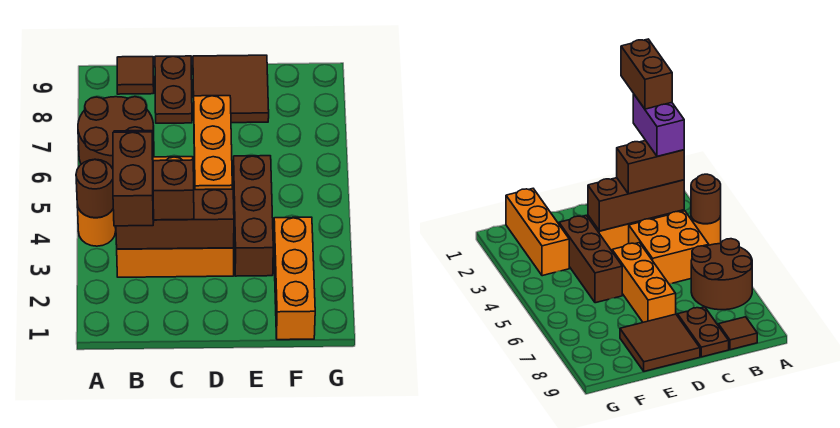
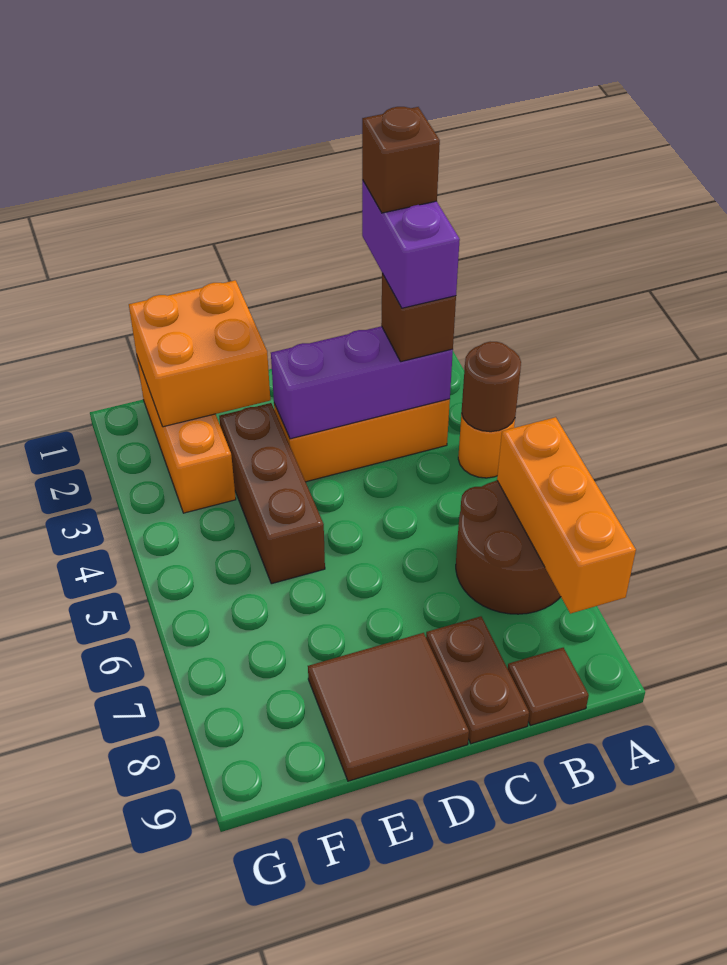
brown 1x2 brick [113,132,153,226] -> brown 1x1 brick [362,107,440,213]
brown 1x3 brick [116,189,234,249] -> purple 1x3 brick [271,326,453,439]
brown 1x2 brick [153,160,194,220] -> brown 1x1 brick [381,273,456,362]
orange 2x2 brick [629,211,709,284] -> orange 2x2 brick moved to [129,280,270,427]
orange 1x3 brick [194,96,232,190] -> orange 1x3 brick moved to [497,417,636,613]

